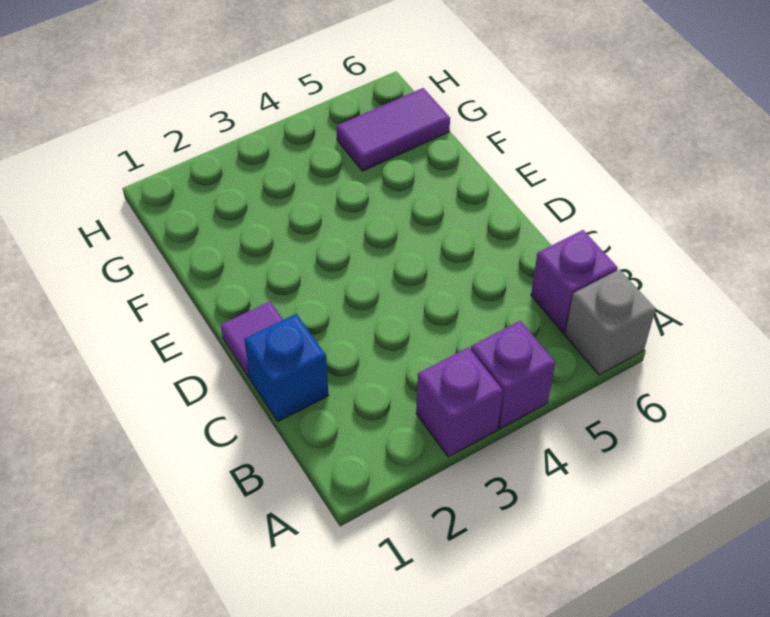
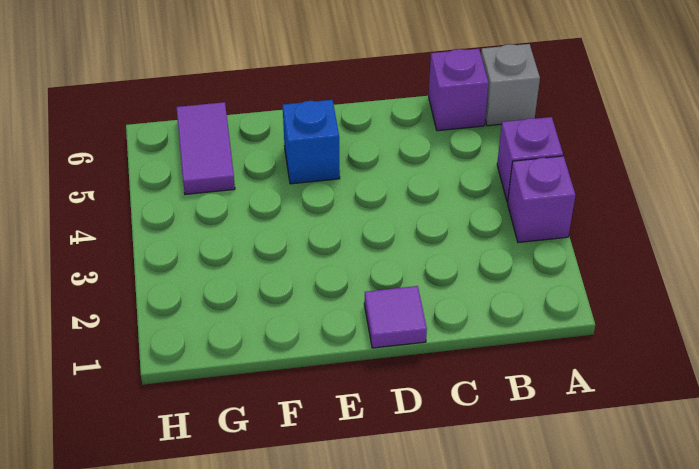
blue 1x1 brick [244,314,329,421] -> blue 1x1 brick moved to [283,100,340,184]

